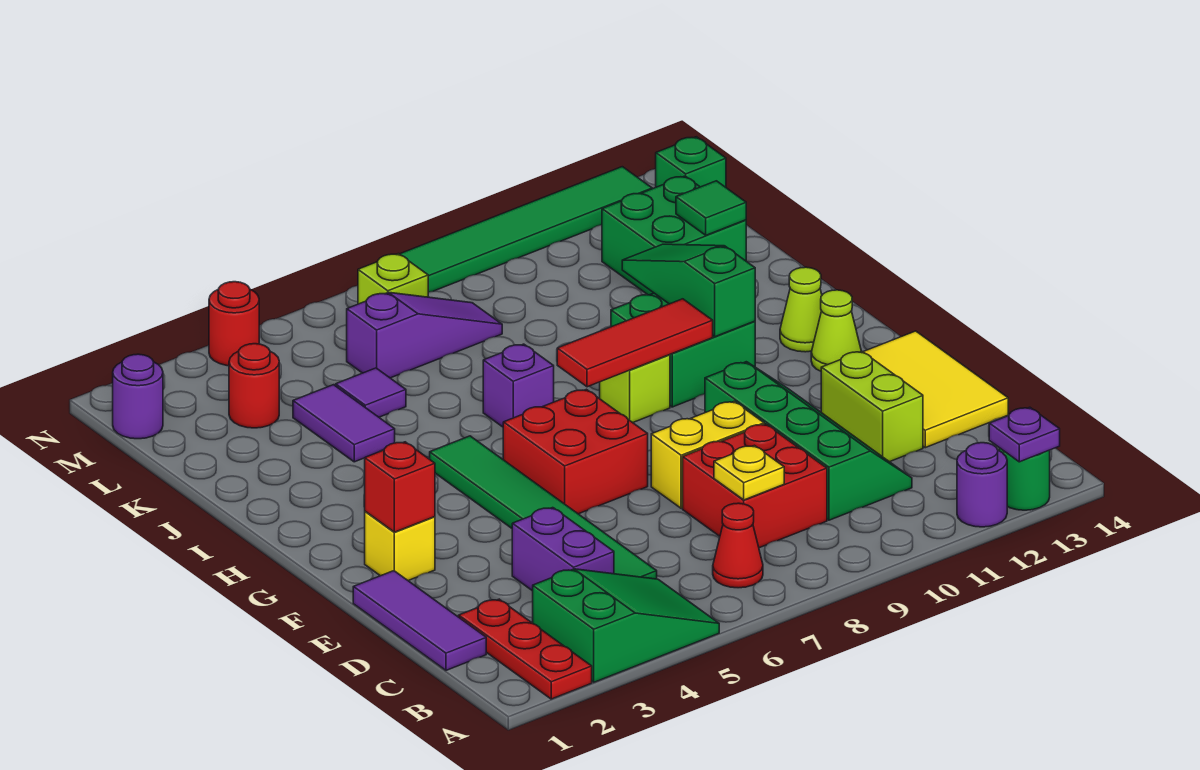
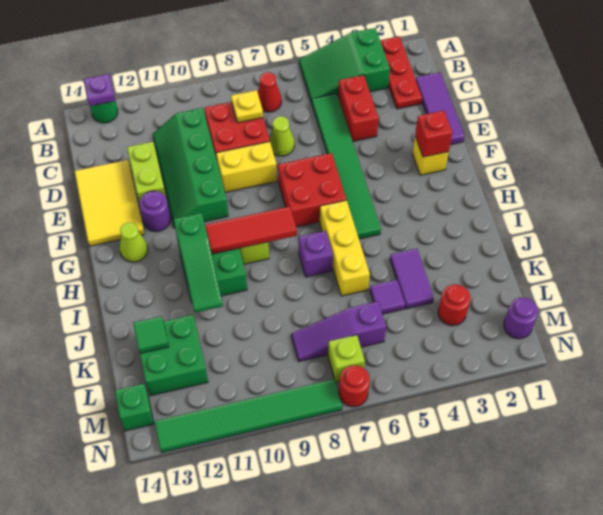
purple 1x1 round brick [957,443,1007,527] -> purple 1x1 round brick moved to [140,191,170,232]
purple 1x2 brick [512,508,614,591] -> red 1x2 brick [338,75,379,141]
none -> yellow 1x3 brick [320,200,370,296]
lime 1x1 cone [780,267,822,352] -> lime 1x1 cone moved to [269,116,295,156]
red 1x1 round brick [209,282,259,366] -> red 1x1 round brick moved to [339,365,370,407]

